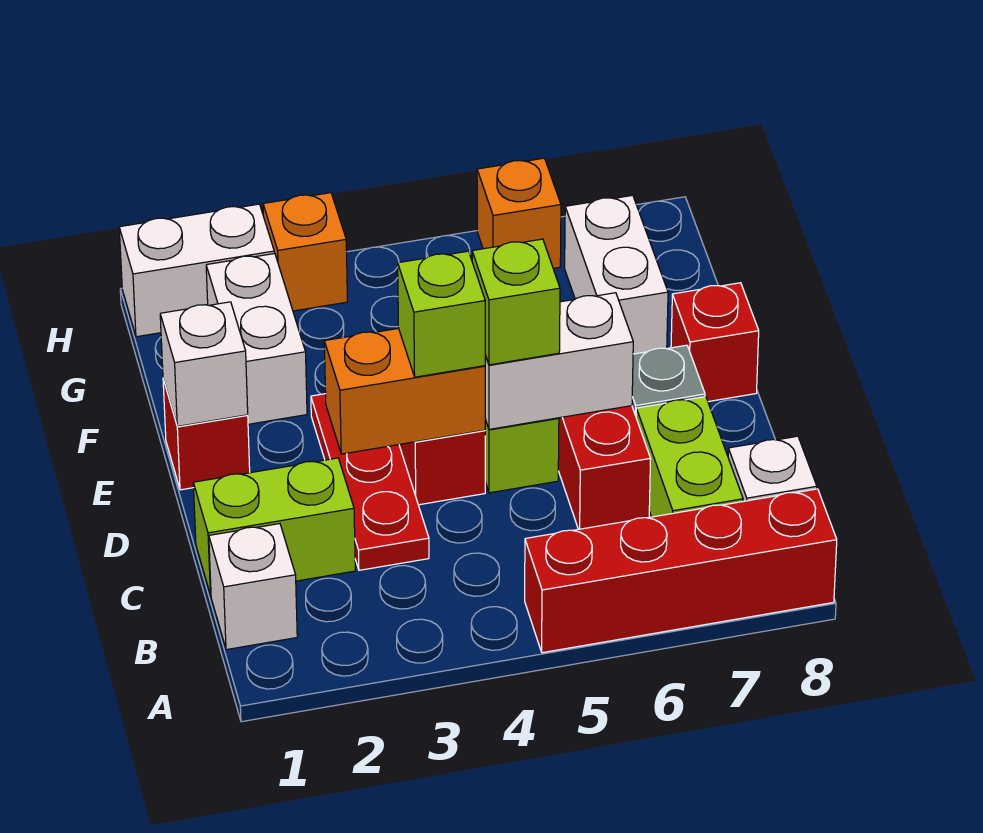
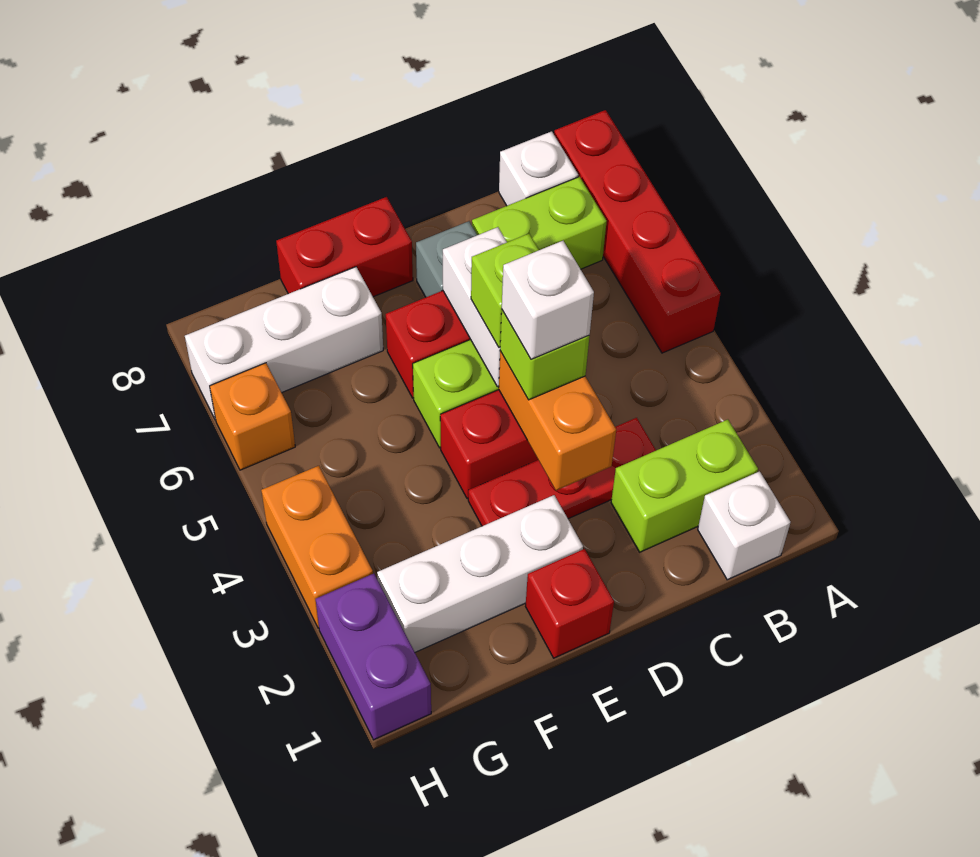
lime 1x2 brick [193,458,355,595] -> lime 1x2 brick turned to [611,420,758,552]
white 1x1 brick [160,302,248,426] -> white 1x1 brick moved to [502,241,594,360]
red 1x1 brick [671,283,759,402] -> red 1x2 brick [276,197,413,297]
white 1x2 brick [206,253,307,424] -> white 1x3 brick [377,495,583,652]
white 1x2 brick [565,195,668,354] -> white 1x3 brick [185,267,383,420]
white 1x2 brick [119,204,274,337] -> purple 1x2 brick [316,574,431,740]
orange 1x1 brick [263,193,347,311] -> orange 1x2 brick [261,466,373,628]

